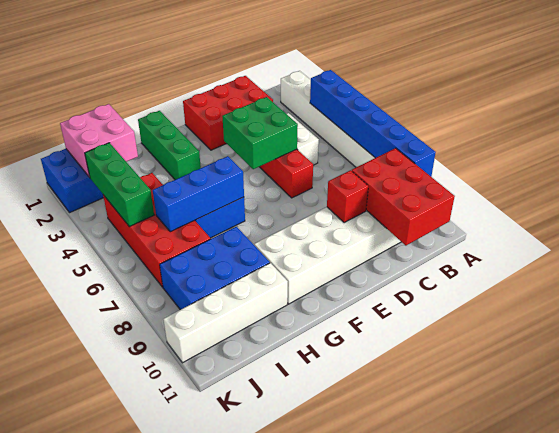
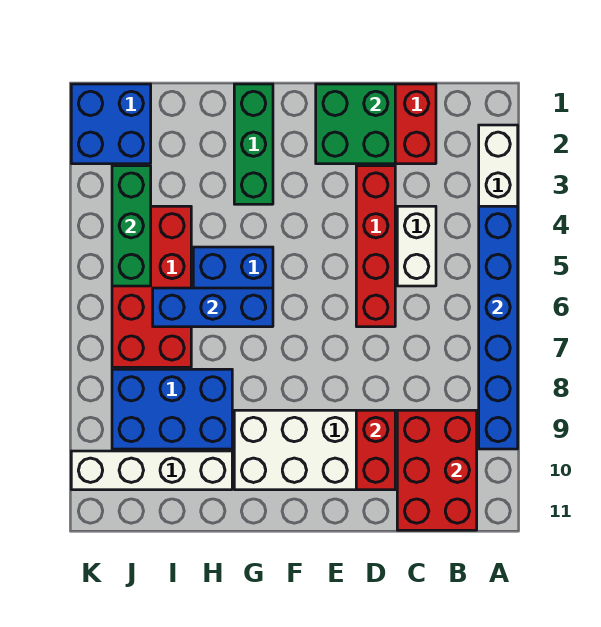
green 2x2 brick [222,97,298,169] -> green 2x2 brick moved to [316,84,395,164]
red 1x1 brick [327,170,368,223] -> red 1x2 brick [356,410,395,490]
pink 2x2 brick [60,104,138,177] -> none

